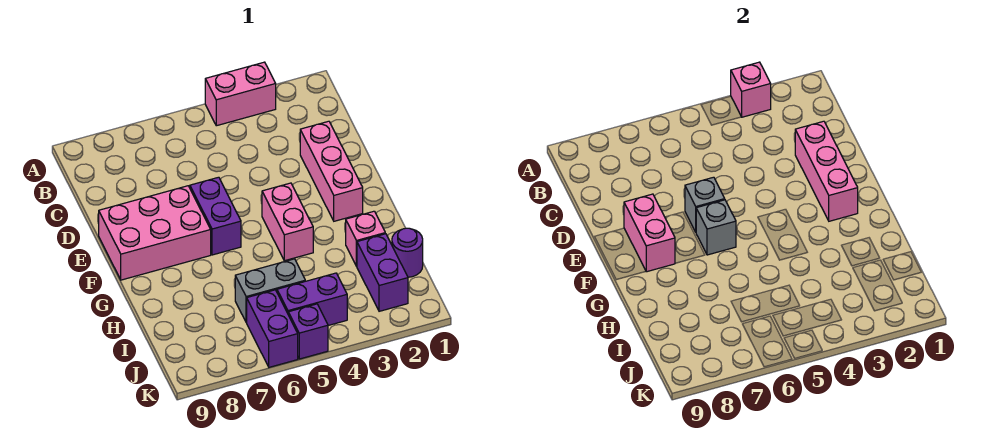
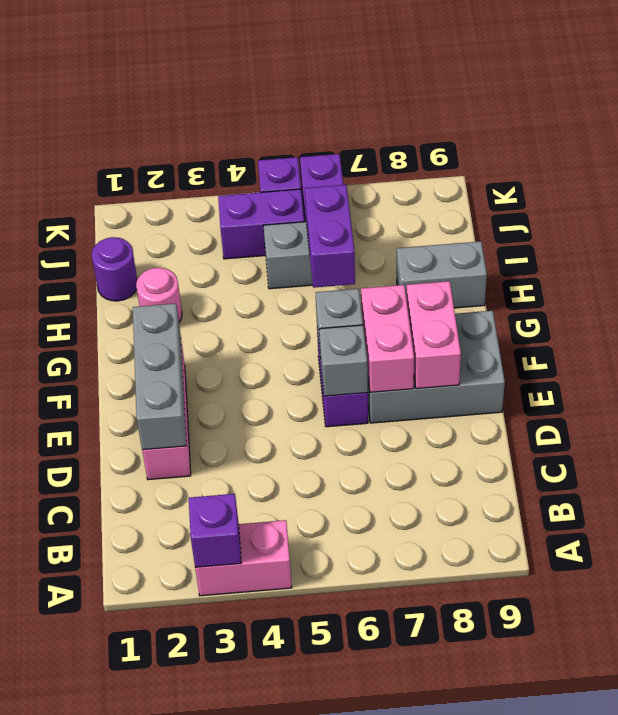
pink 1x1 brick [731,62,771,117] -> purple 1x1 brick [189,494,241,567]
pink 1x3 brick [795,121,858,221] -> grey 1x3 brick [133,303,186,450]
pink 2x3 brick [99,186,211,280] -> grey 2x3 brick [368,311,505,423]
pink 1x2 brick [262,183,313,261] -> pink 1x2 brick moved to [361,285,414,392]
pink 1x1 brick [346,211,385,266] -> pink 1x1 round brick [136,268,182,322]
none -> grey 1x2 brick [397,241,487,308]
purple 1x2 brick [357,234,408,311] -> purple 1x2 brick moved to [305,185,355,288]

